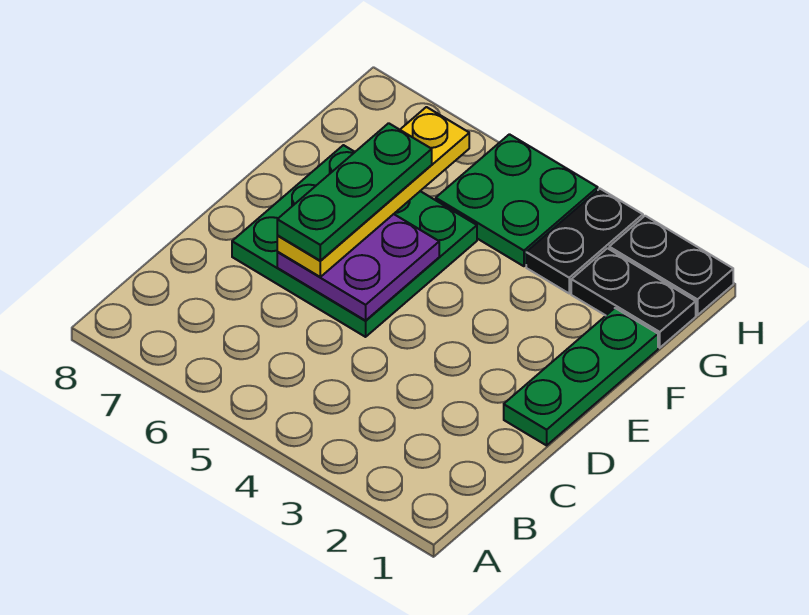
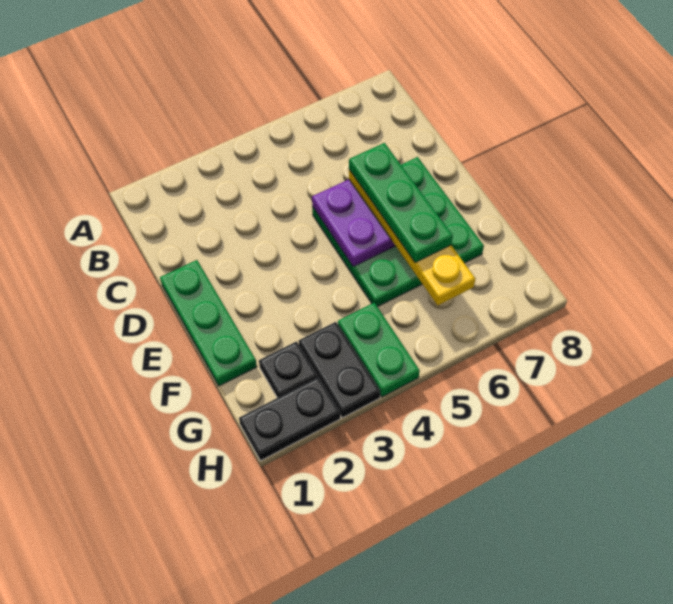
black 1x2 plate [571,248,696,348] -> black 1x1 plate [259,341,318,398]
green 2x2 plate [436,134,598,266] -> green 1x2 plate [338,303,420,397]

